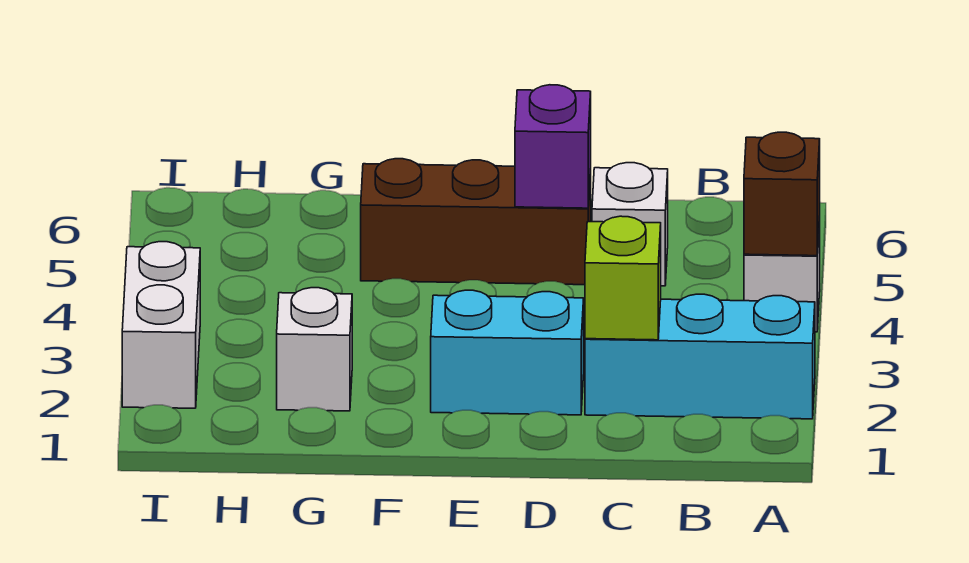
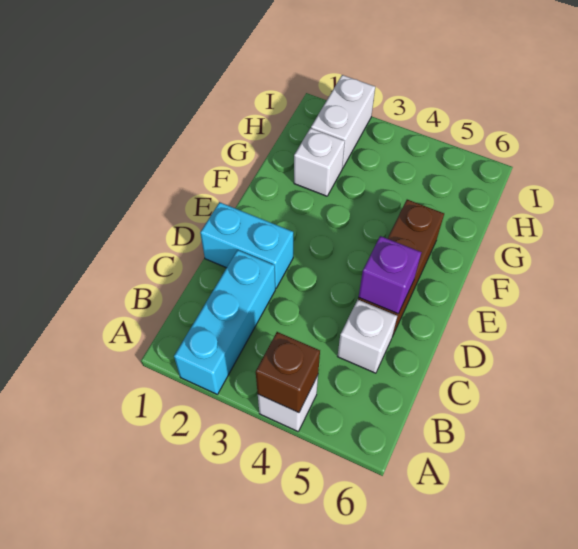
lime 1x1 brick [585,216,661,340] -> none
cyan 1x2 brick [431,290,584,415] -> cyan 1x2 brick turned to [200,202,293,288]
white 1x2 brick [122,242,200,408] -> white 1x2 brick turned to [311,75,375,168]

